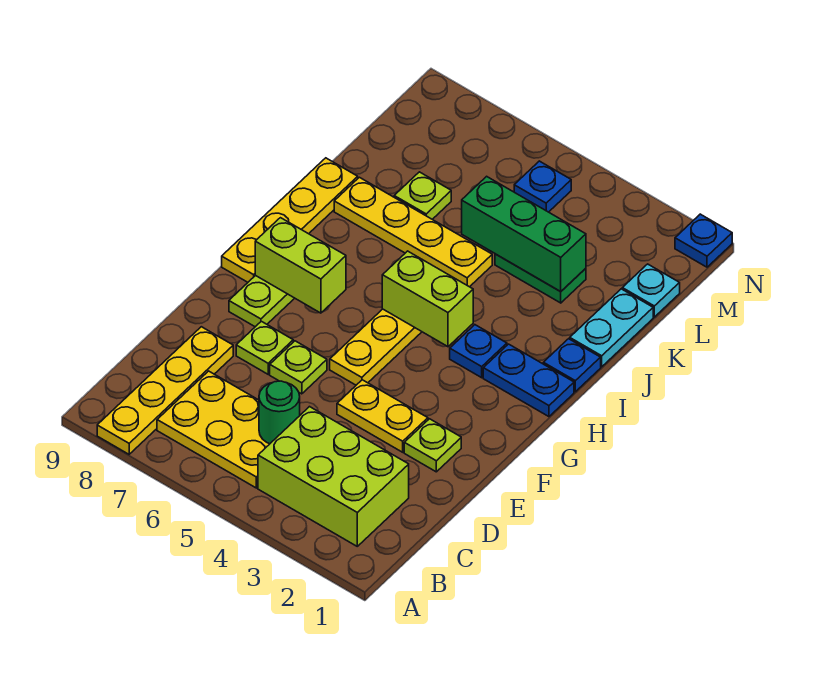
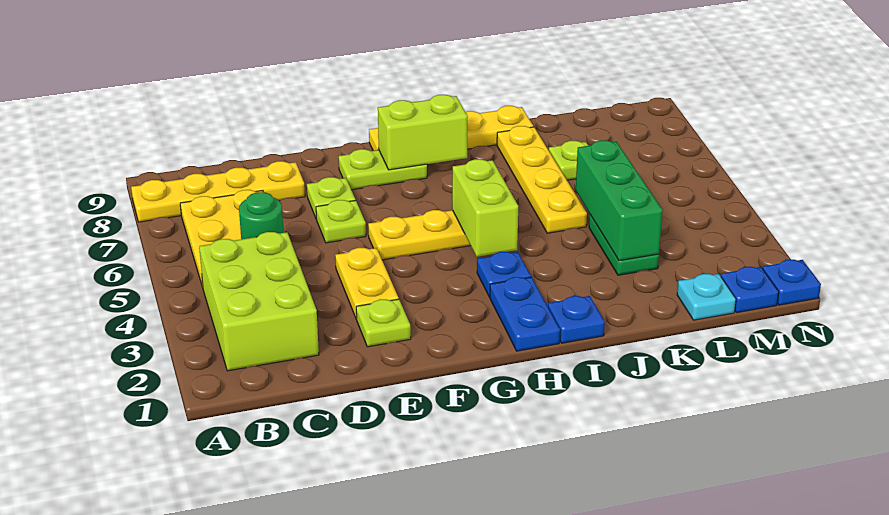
lime 1x2 brick [255,218,346,313] -> lime 1x2 brick turned to [378,95,468,170]
cyan 1x2 plate [570,289,653,367] -> none
blue 1x1 plate [514,161,571,212] -> blue 1x1 plate moved to [721,267,779,313]

